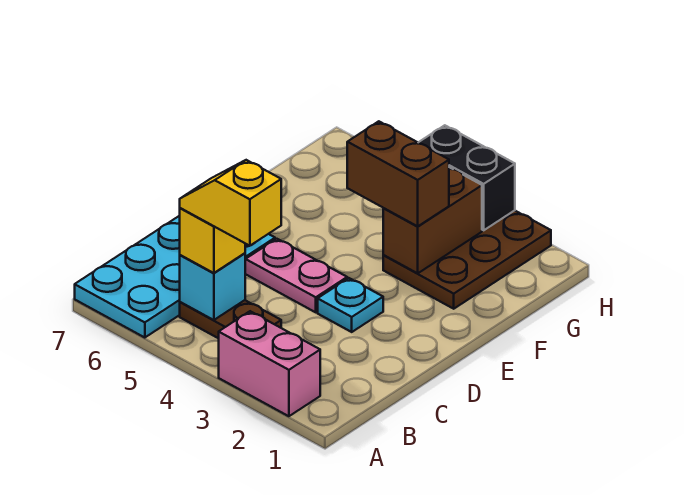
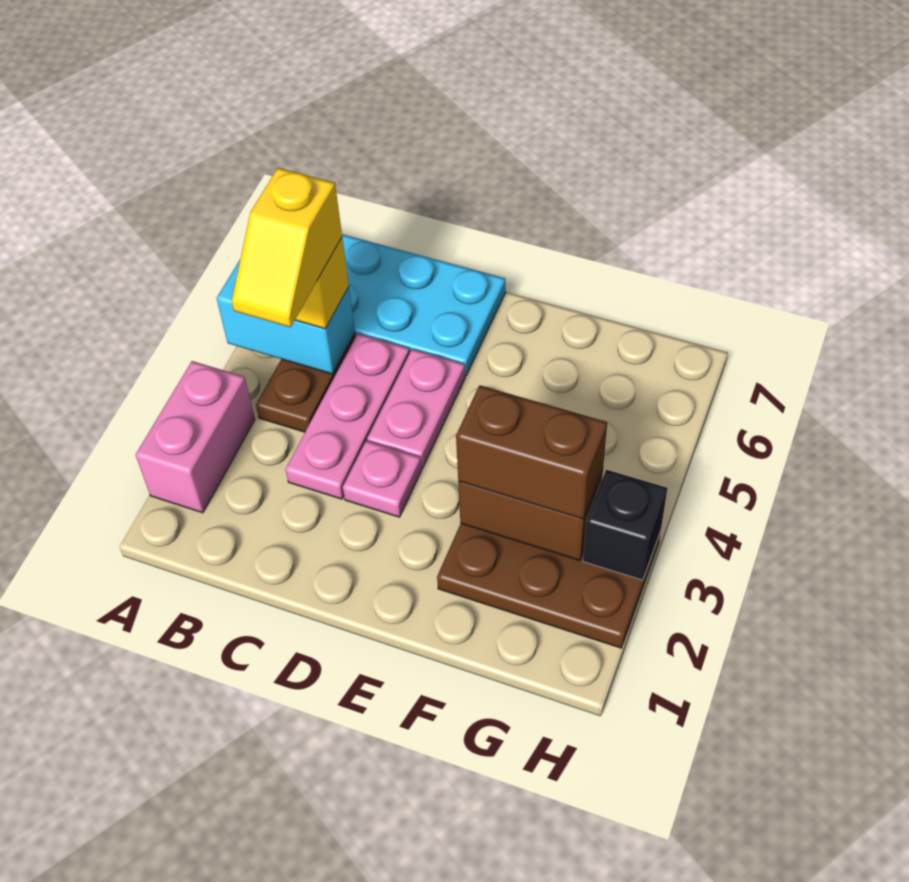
yellow 1x2 slope [180,160,281,246] -> yellow 1x2 slope turned to [232,168,342,327]
cyan 1x1 brick [180,253,245,320] -> cyan 1x2 brick [217,260,355,374]
none -> pink 1x3 plate [286,334,410,499]
cyan 1x1 plate [318,278,383,332] -> pink 1x1 plate [343,441,422,517]
brown 1x2 brick [347,121,449,226] -> brown 1x2 brick turned to [456,385,607,519]
black 1x2 brick [418,125,515,230] -> black 1x1 brick [583,470,668,580]

